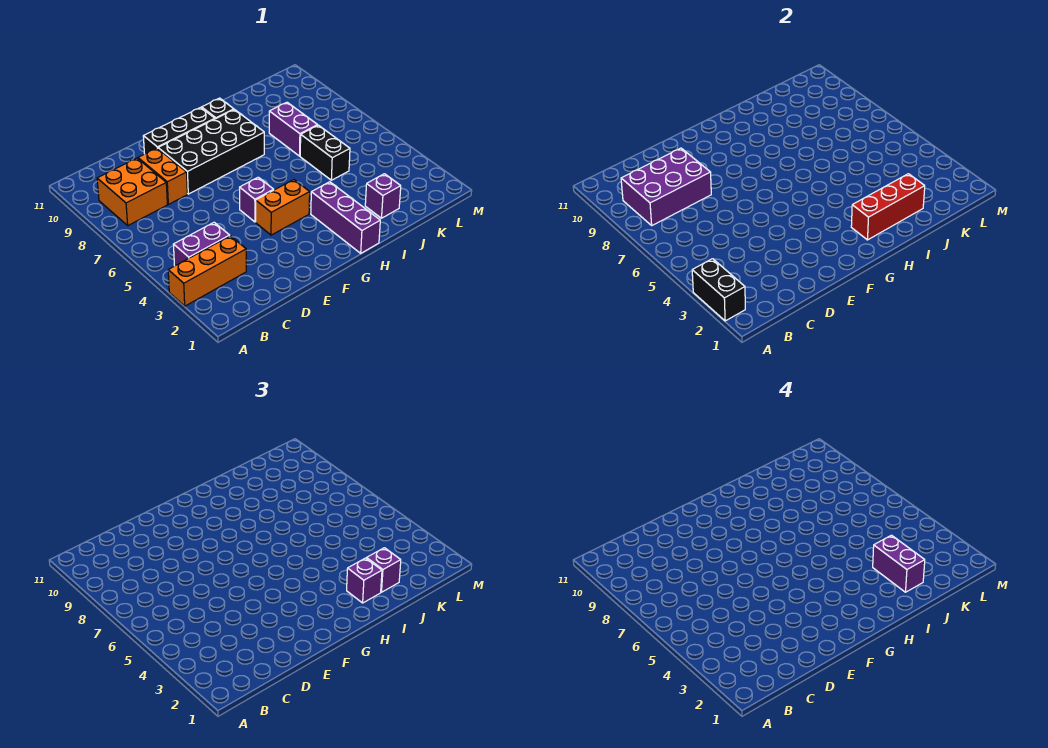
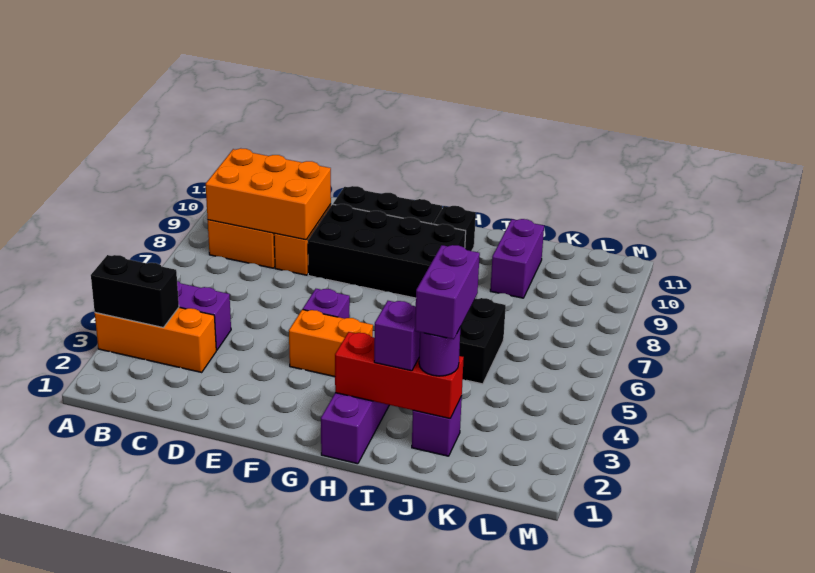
black 1x2 brick [692,259,745,321] -> black 1x2 brick turned to [91,255,179,328]
purple 2x3 brick [621,148,711,225] -> orange 2x3 brick [206,148,331,240]
purple 1x1 brick [366,548,401,592] -> purple 1x1 round brick [419,327,461,376]
purple 1x2 brick [269,102,318,156] -> purple 1x2 brick moved to [490,219,544,298]

